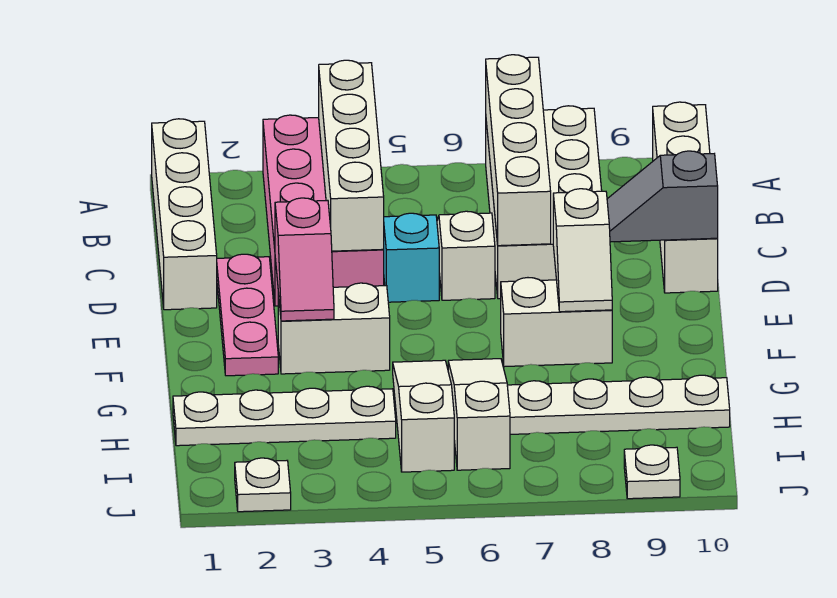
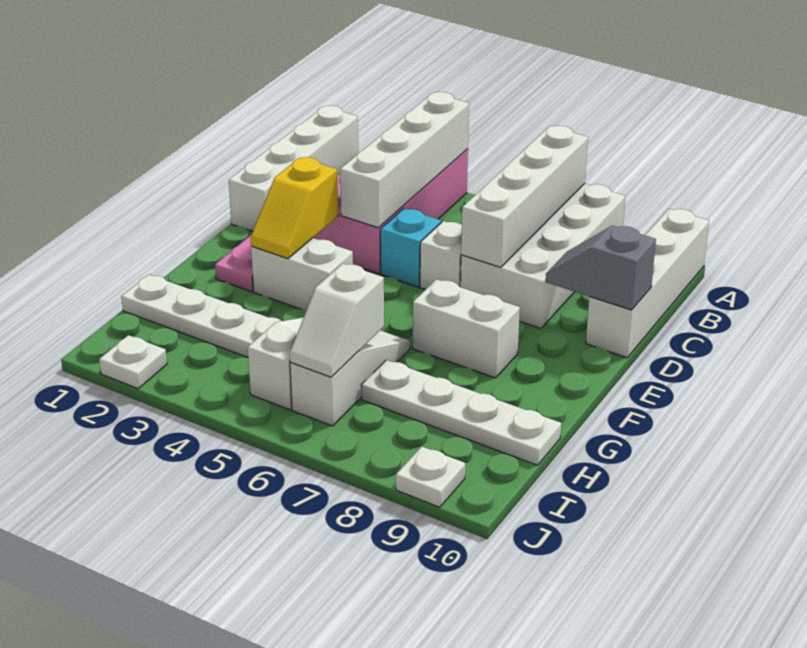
pink 1x2 slope [275,198,334,321] -> yellow 1x2 slope [251,157,338,259]
white 1x2 slope [553,189,612,312] -> white 1x2 slope moved to [290,264,384,377]

